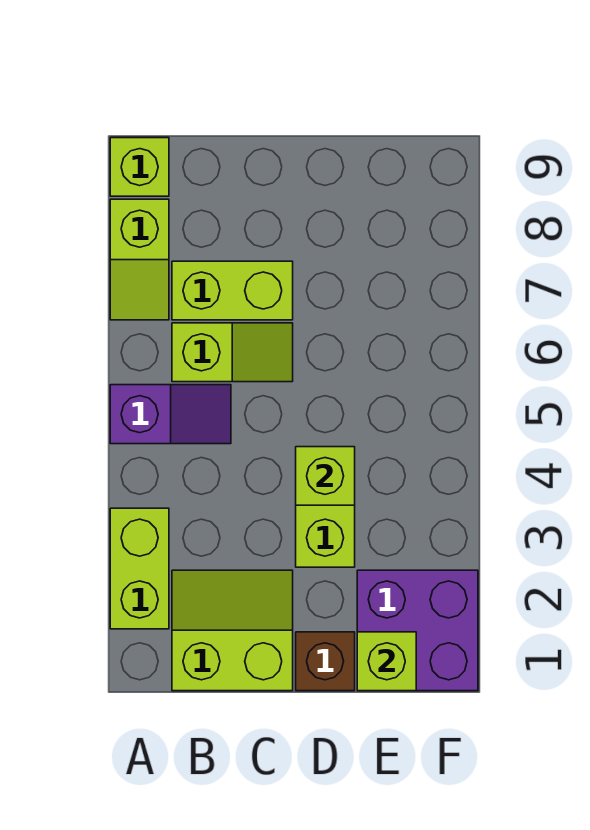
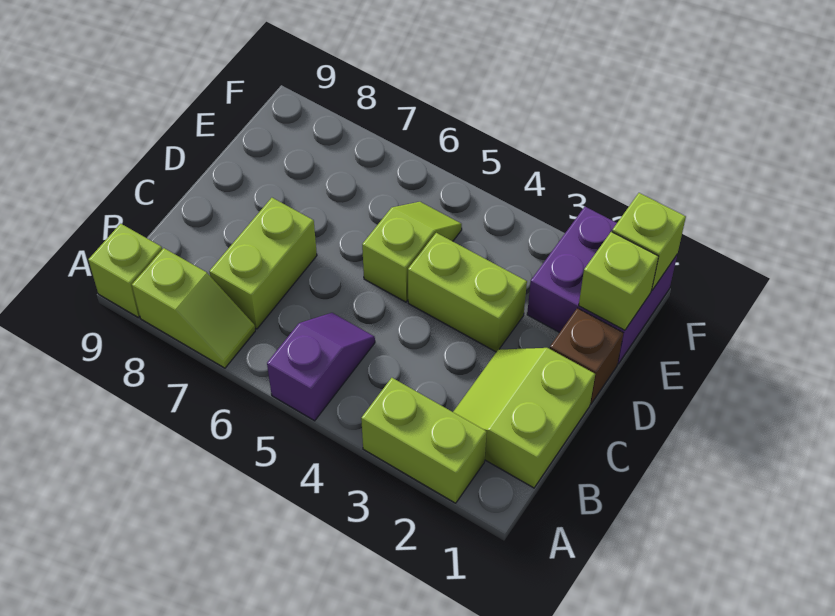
lime 1x2 slope [172,323,293,382] -> lime 1x2 slope moved to [362,202,462,302]
lime 1x1 brick [296,447,355,505] -> lime 1x1 brick moved to [612,193,686,290]

